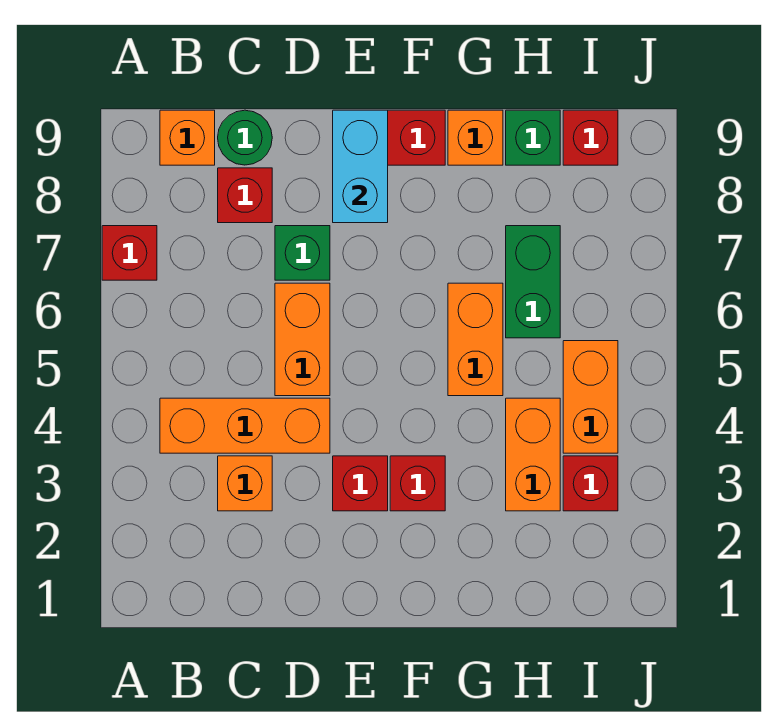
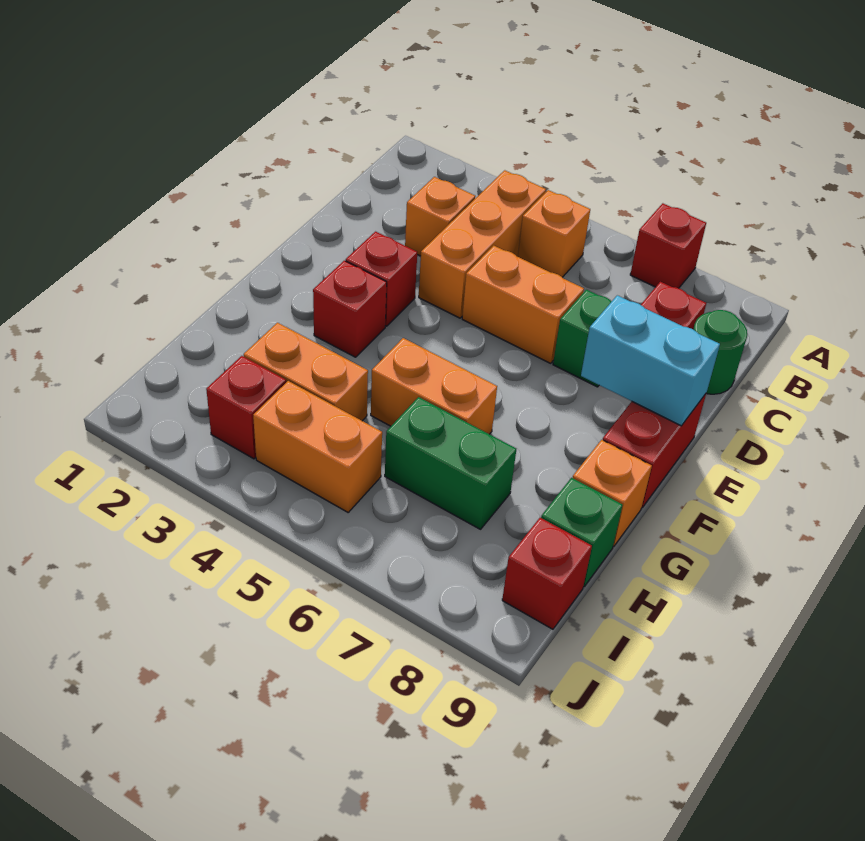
orange 1x1 brick [160,110,215,165] -> orange 1x1 brick moved to [518,190,590,277]

